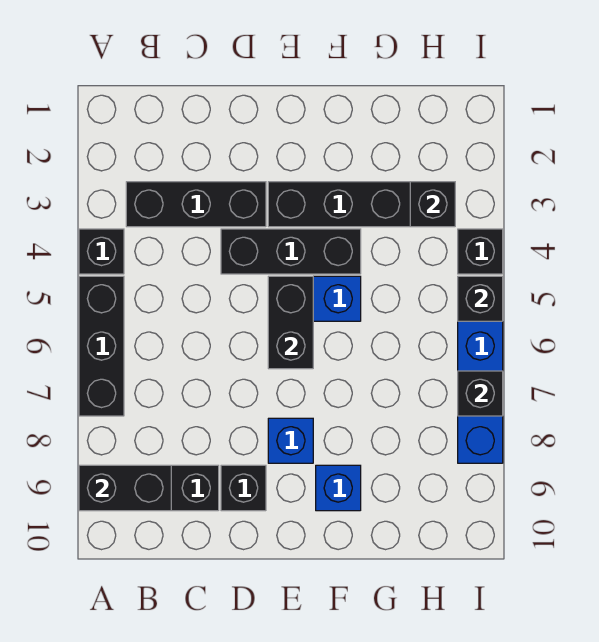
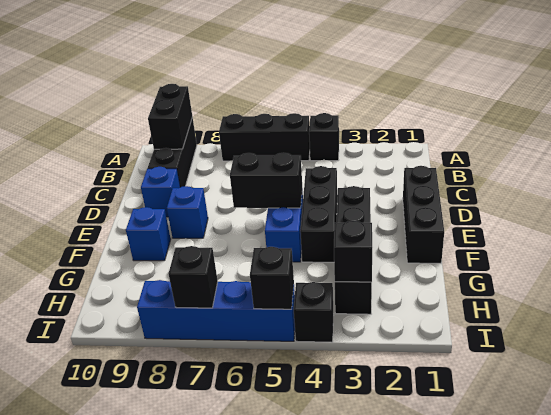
black 1x3 brick [126,182,266,227] -> black 1x3 brick moved to [403,166,444,263]
black 1x1 brick [221,465,266,511] -> blue 1x1 brick [141,167,180,217]

